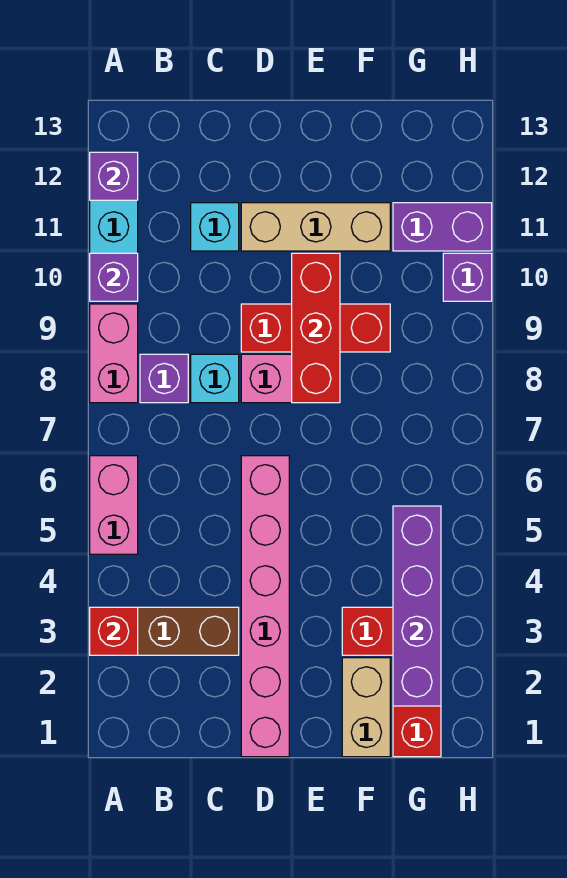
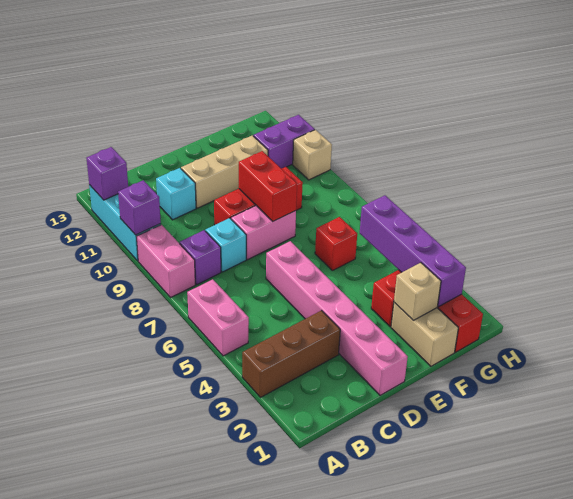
red 1x1 brick [90,607,138,655] -> red 1x1 brick moved to [315,217,357,271]
red 1x3 brick [292,253,340,403] -> red 1x2 brick [239,151,297,221]
none -> tan 1x1 brick [394,263,441,320]
purple 1x1 brick [443,253,492,301] -> tan 1x1 brick [293,130,332,180]

